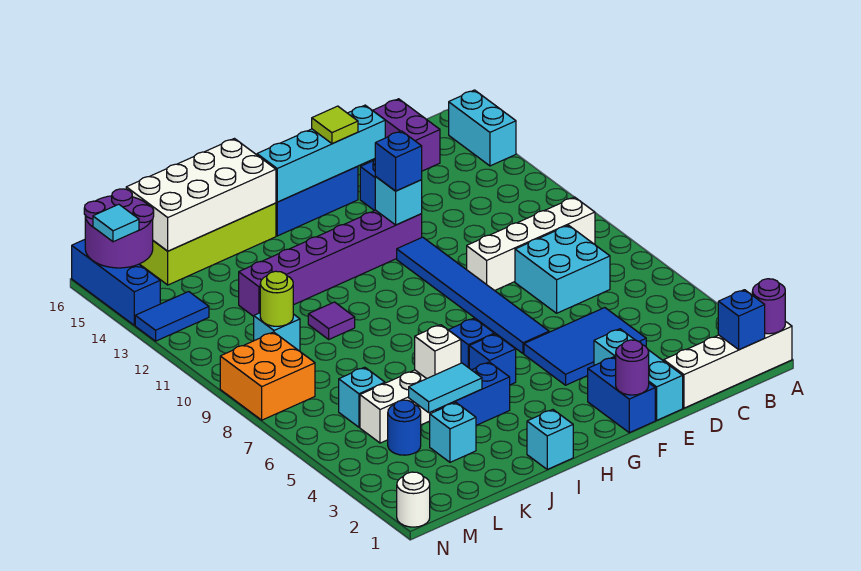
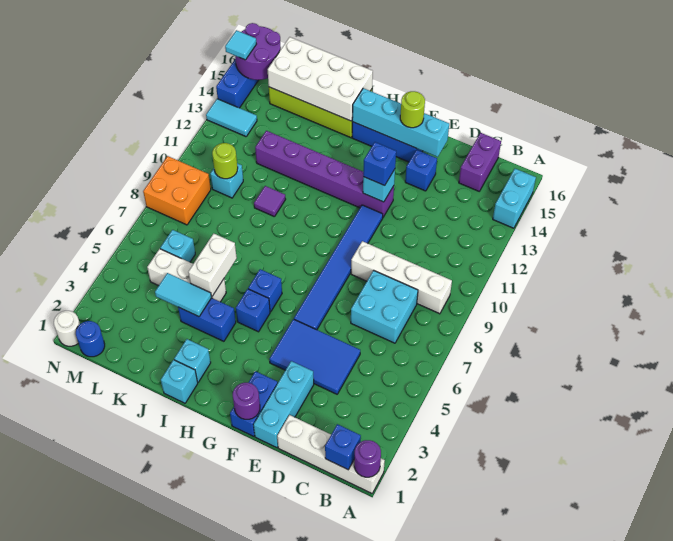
lime 1x1 tile [312,106,358,144] -> lime 1x1 round brick [400,91,425,128]
white 1x1 brick [415,325,461,379] -> white 1x2 brick [188,234,237,297]
cyan 1x1 brick [430,402,476,462] -> cyan 1x1 brick moved to [174,339,211,382]
blue 1x1 round brick [388,400,421,455] -> blue 1x1 round brick moved to [76,321,105,357]
blue 1x2 tile [135,292,209,341] -> cyan 1x2 tile [206,99,257,137]

